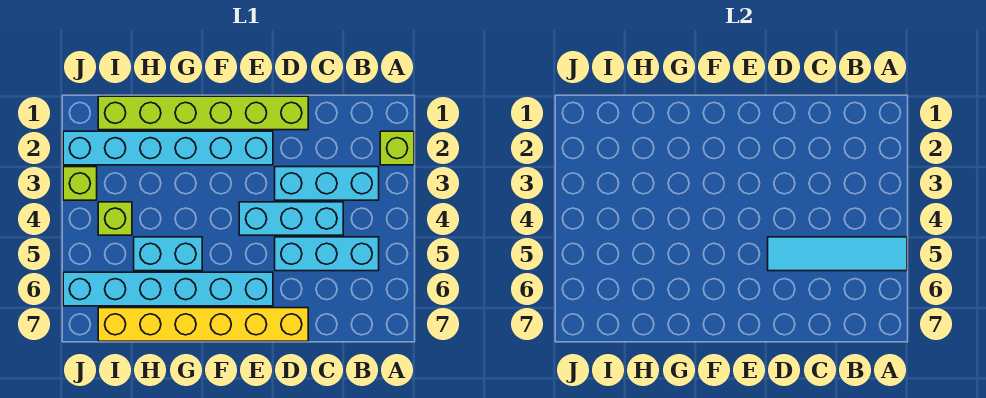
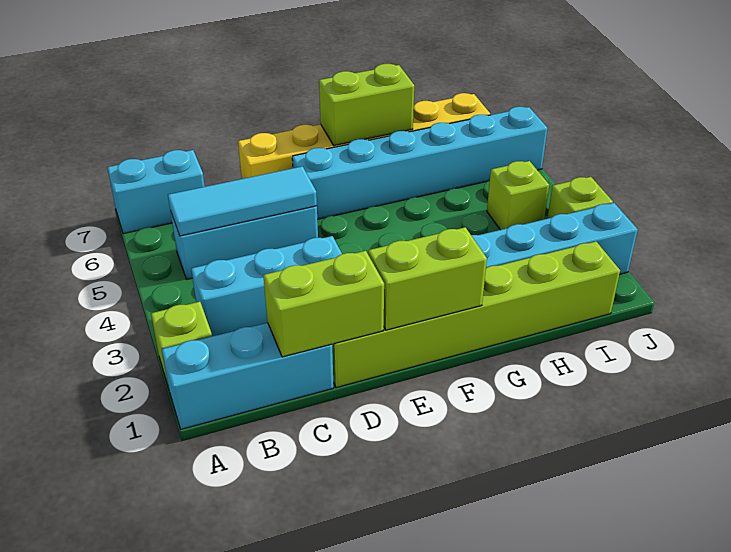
cyan 1x4 tile [768,237,907,271] -> cyan 1x3 tile [168,166,317,236]
none -> lime 1x2 brick [263,251,384,357]
cyan 1x3 brick [239,202,343,235] -> cyan 1x3 brick moved to [162,323,334,429]
none -> lime 1x2 brick [368,227,487,330]
none -> lime 1x2 brick [319,64,414,146]
cyan 1x2 brick [134,237,202,271] -> cyan 1x2 brick moved to [107,150,205,234]

